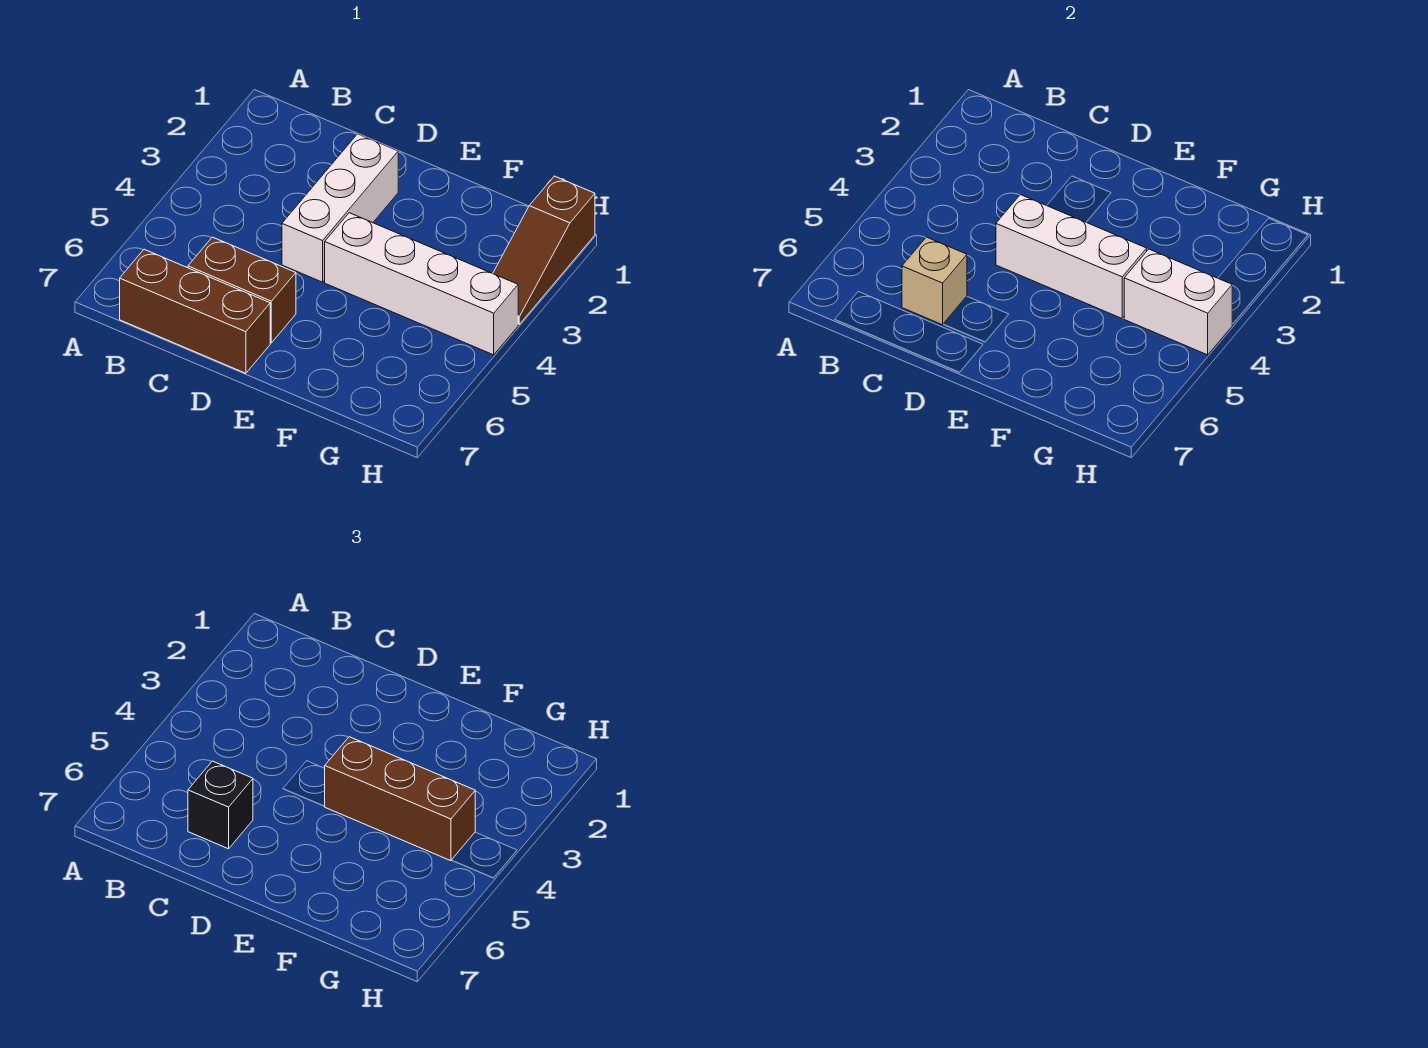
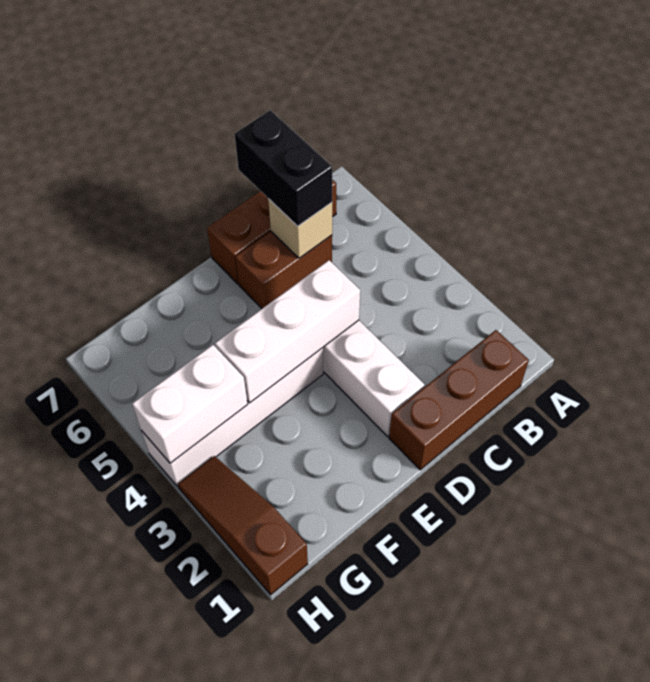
black 1x1 brick [188,761,253,849] -> black 1x2 brick [234,110,332,226]
brown 1x3 brick [324,737,475,861] -> brown 1x3 brick moved to [389,330,529,470]

